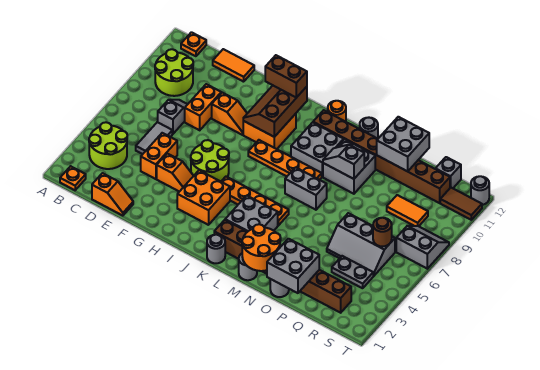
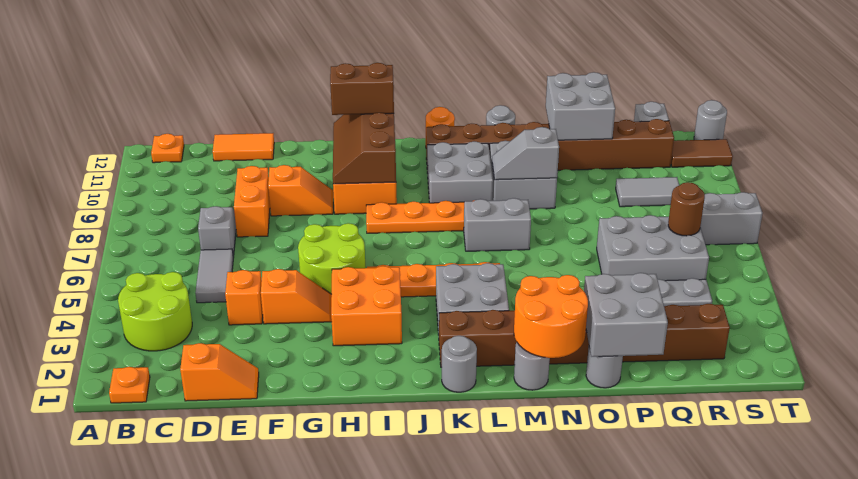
lime 2x2 round brick [155,49,193,96] -> none
orange 1x2 brick [141,133,177,179] -> orange 1x1 brick [225,270,263,325]
grey 2x3 slope [327,213,395,276] -> grey 2x3 brick [597,215,709,281]
orange 1x2 tile [387,195,428,226] -> grey 1x2 tile [616,177,679,207]

